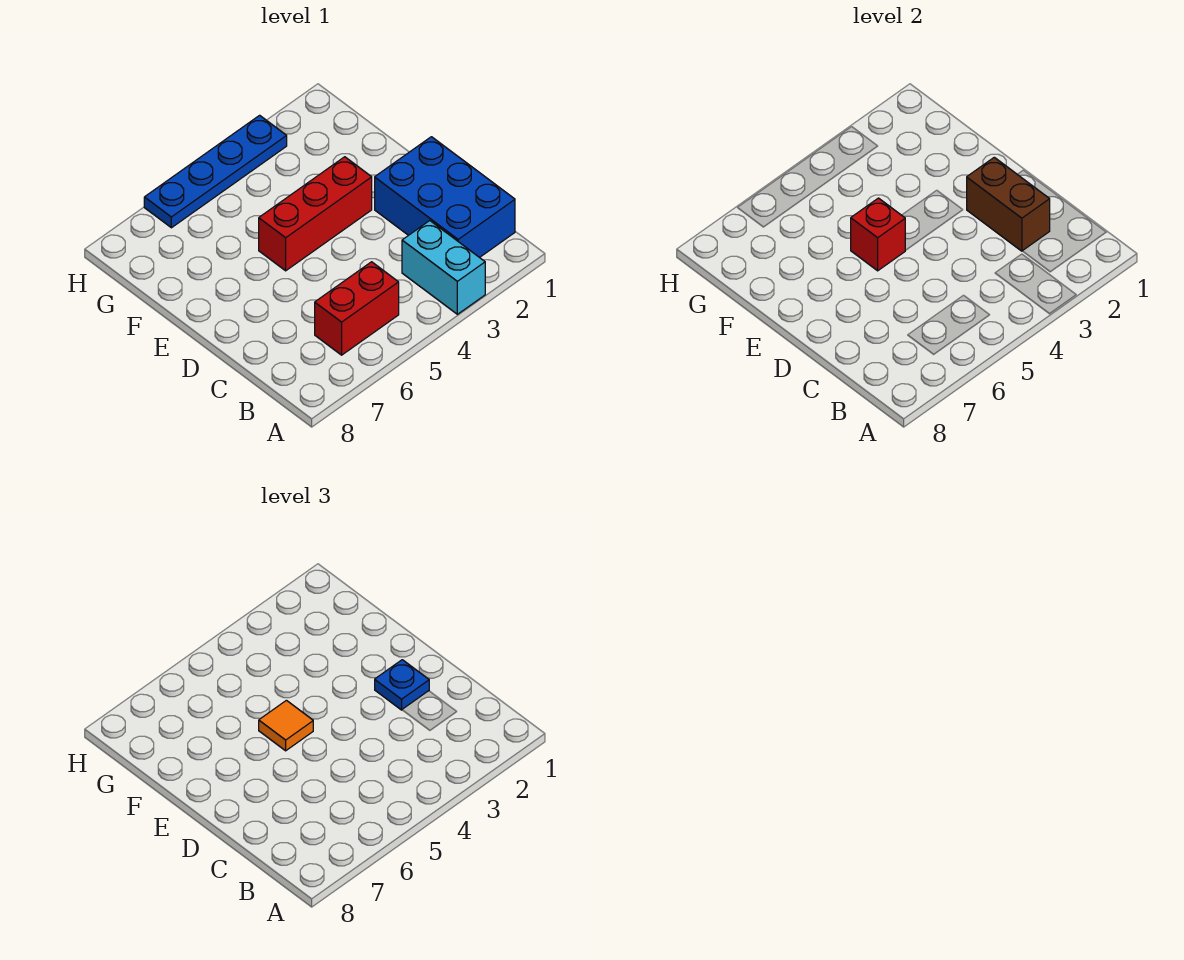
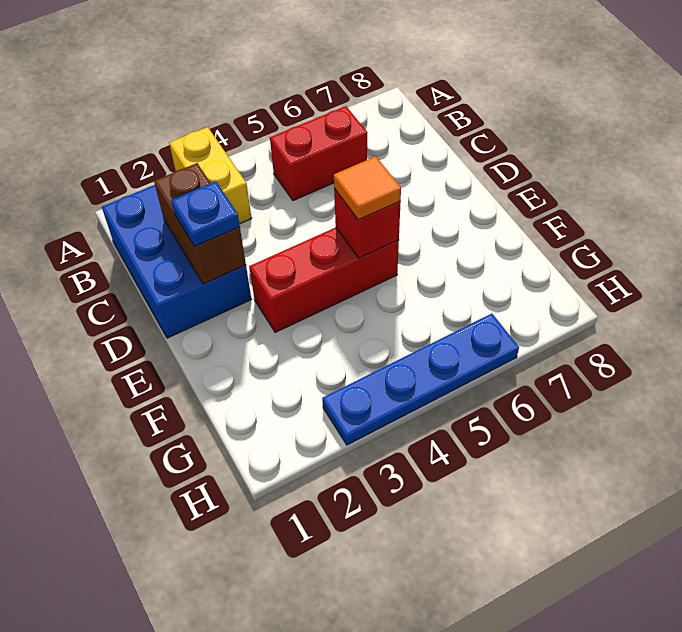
cyan 1x2 brick [402,221,485,314] -> yellow 1x2 brick [169,127,252,224]

